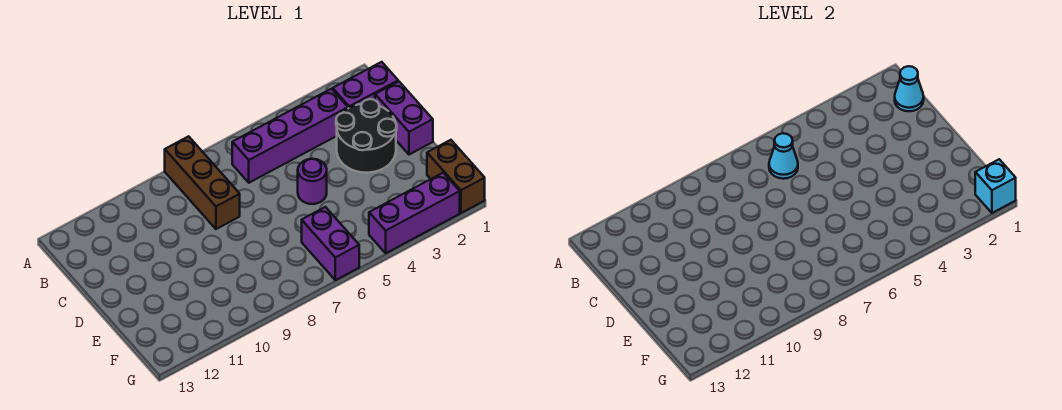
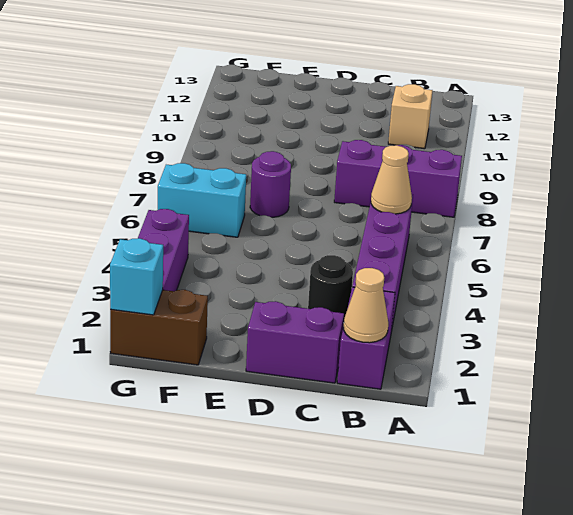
brown 1x3 brick [165,136,240,229] -> purple 1x3 brick [334,140,462,217]
cyan 1x1 cone [895,66,924,111] -> tan 1x1 cone [344,268,388,343]
cyan 1x1 cone [769,133,798,179] -> tan 1x1 cone [371,145,412,214]
none -> tan 1x1 brick [388,84,433,149]
black 2x2 round brick [336,99,397,173] -> black 1x1 round brick [308,255,353,323]
purple 1x1 round brick [298,159,327,204] -> purple 1x1 round brick moved to [250,151,291,217]
purple 1x2 brick [302,207,359,280] -> cyan 1x2 brick [158,163,246,237]

